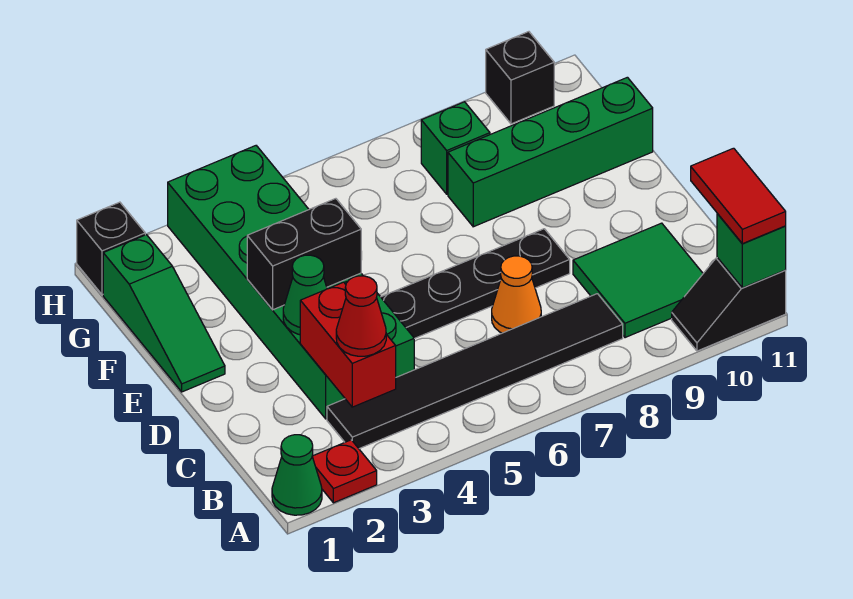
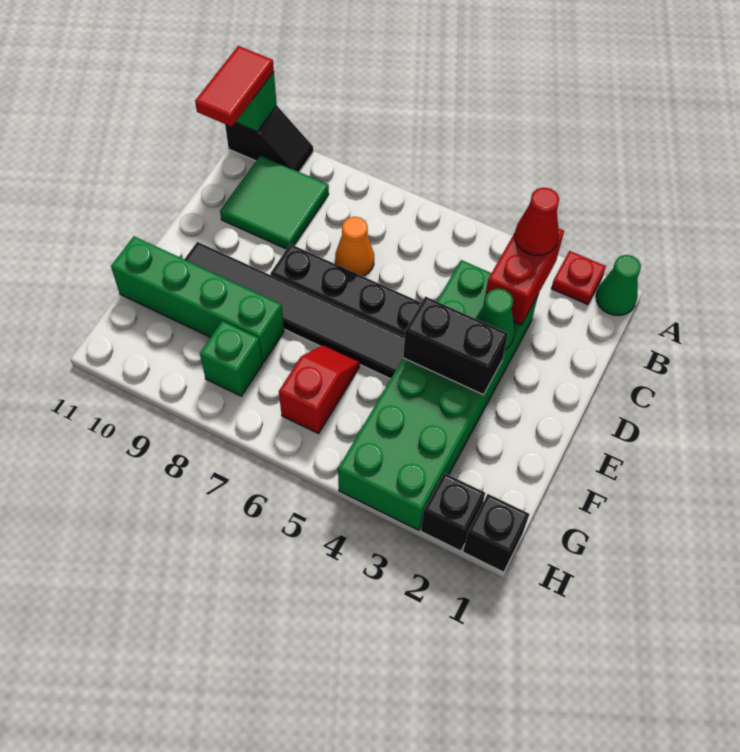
black 1x6 tile [327,294,623,449] -> black 1x6 tile moved to [184,242,405,379]
green 1x3 slope [103,235,225,392] -> none
none -> red 1x2 slope [279,345,360,434]
black 1x1 brick [486,32,554,124] -> black 1x1 brick moved to [421,473,485,551]

